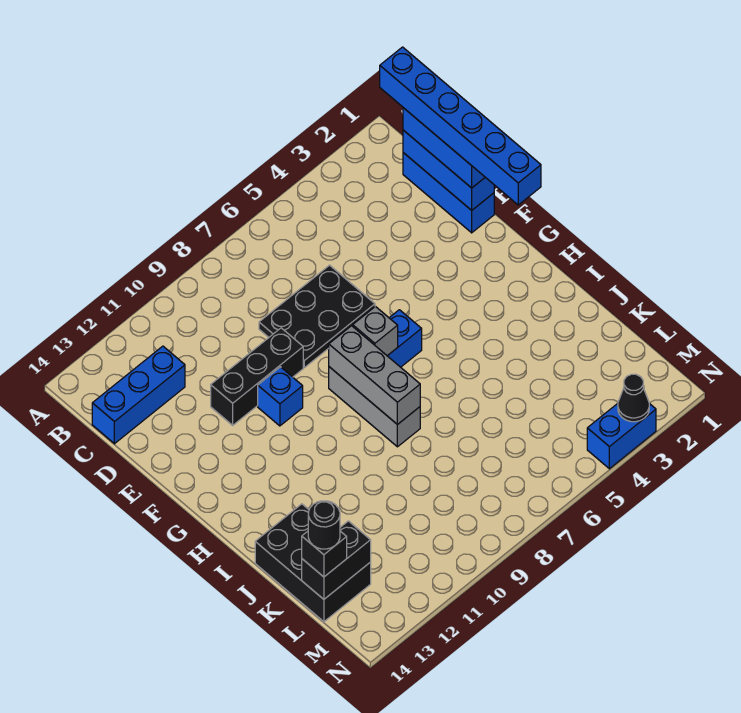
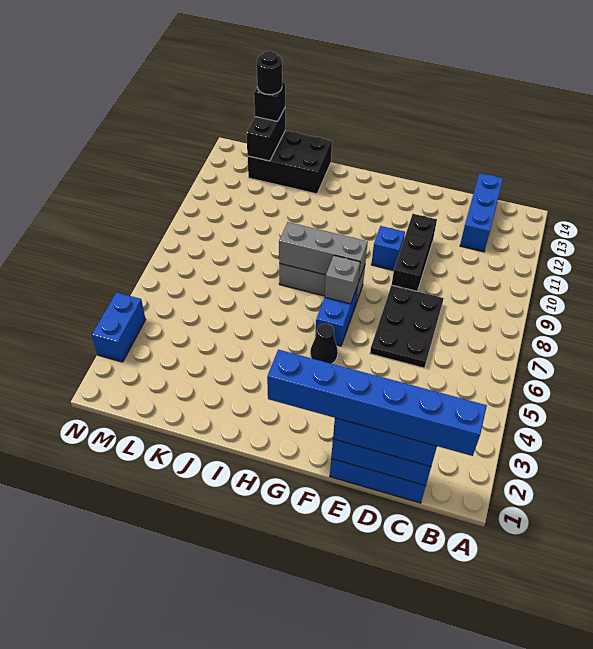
black 1x1 cone [618,374,650,422] -> black 1x1 cone moved to [310,324,338,364]

